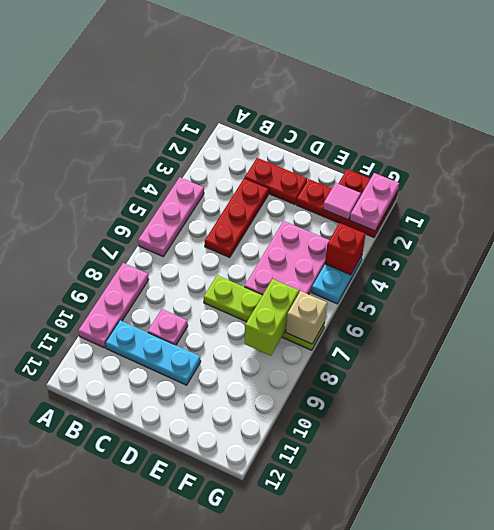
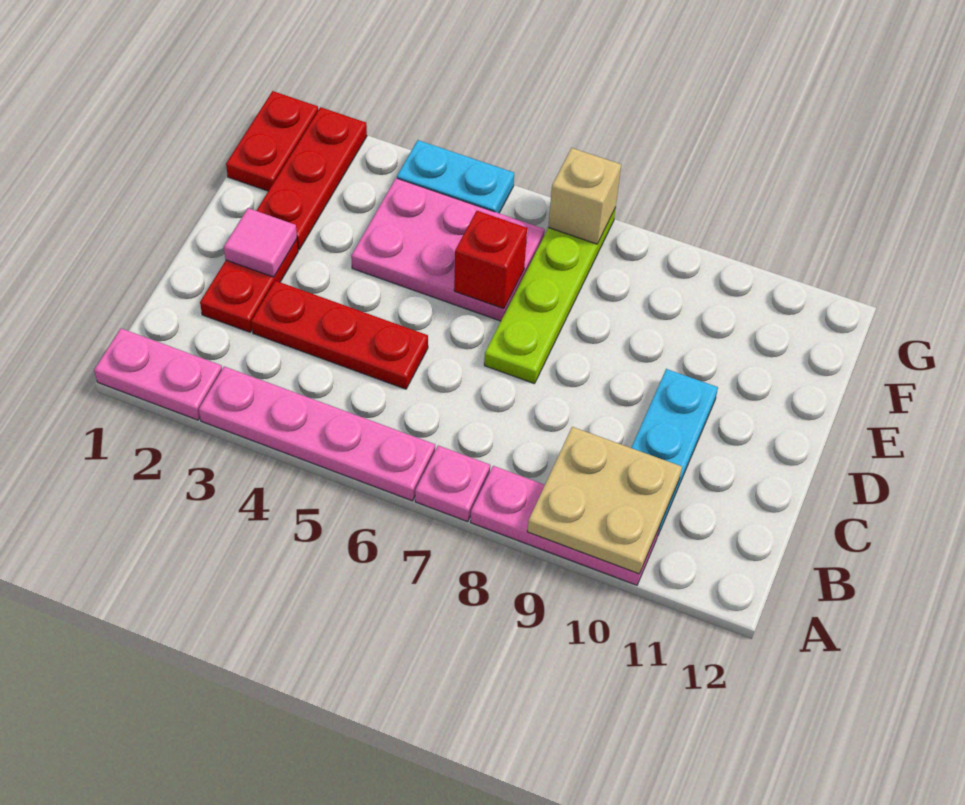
pink 1x3 plate [138,177,204,256] -> pink 1x4 plate [199,366,435,501]
none -> tan 2x2 plate [527,427,682,574]
pink 1x1 plate [148,309,188,345] -> pink 1x1 plate moved to [415,446,490,522]
pink 1x1 tile [323,183,361,220] -> pink 1x1 tile moved to [224,208,297,277]
lime 1x2 brick [244,279,299,356] -> none
pink 1x2 plate [350,173,399,231] -> pink 1x2 plate moved to [94,328,222,420]
red 1x1 brick [325,223,366,275] -> red 1x1 brick moved to [454,211,527,309]

